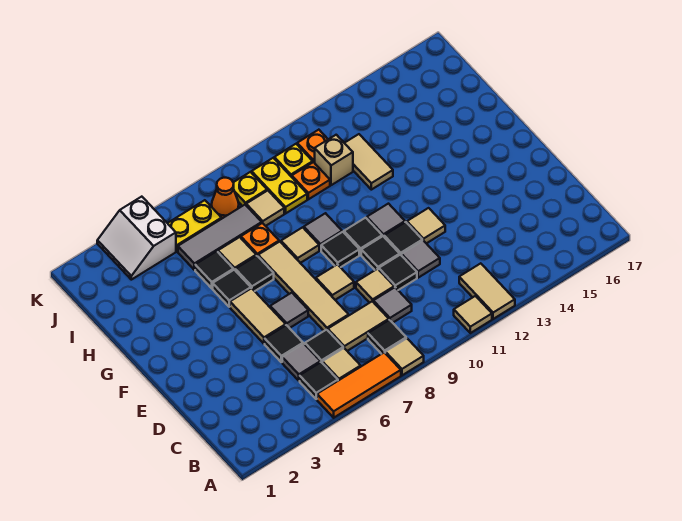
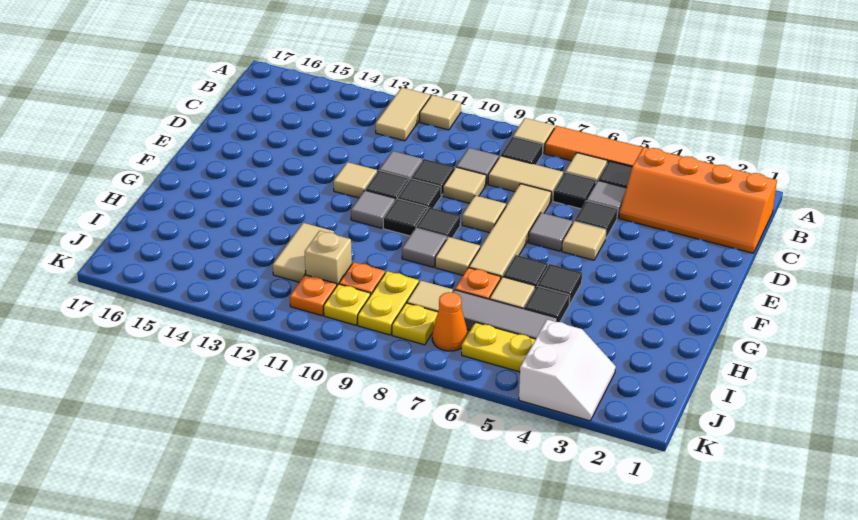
none -> orange 2x4 slope [619,147,777,253]
tan 1x2 tile [230,288,286,344] -> tan 1x1 tile [562,221,606,260]

